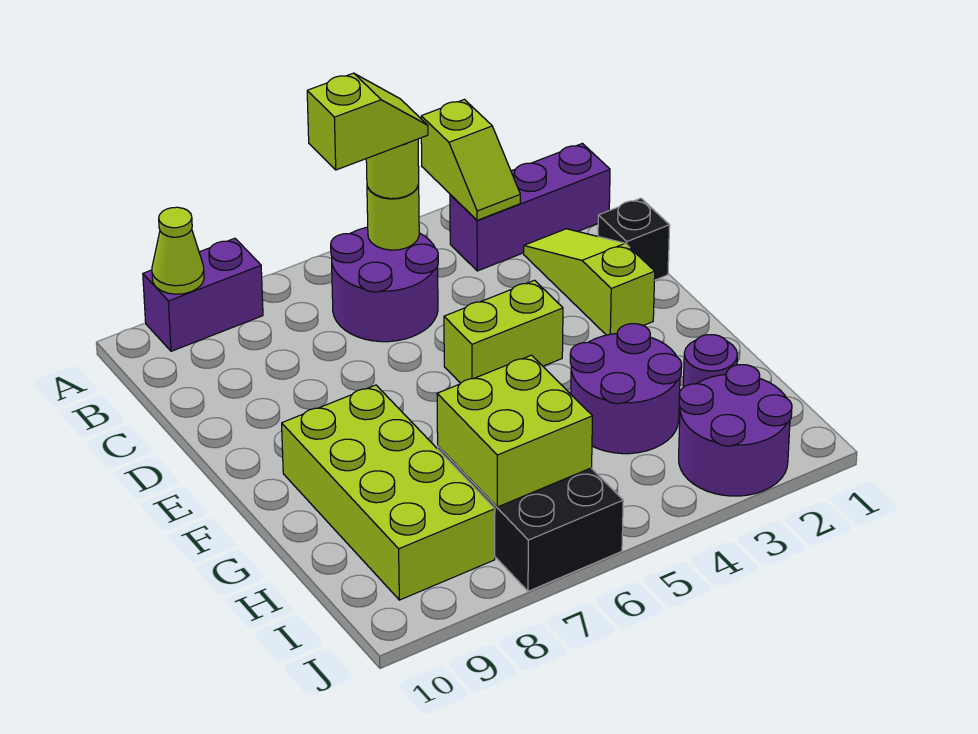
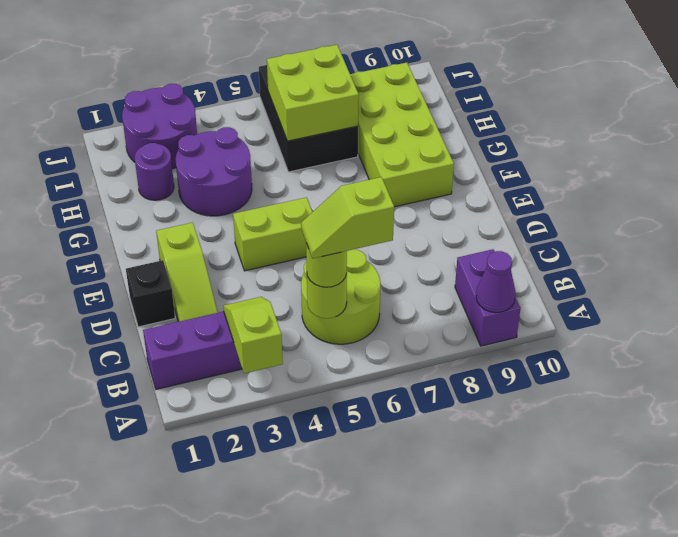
purple 1x2 brick [143,238,263,351] -> purple 1x2 brick turned to [455,249,521,346]
lime 1x1 cone [152,207,204,294] -> purple 1x1 cone [476,251,516,313]
purple 2x2 round brick [331,227,438,342] -> lime 2x2 round brick [301,250,380,344]

